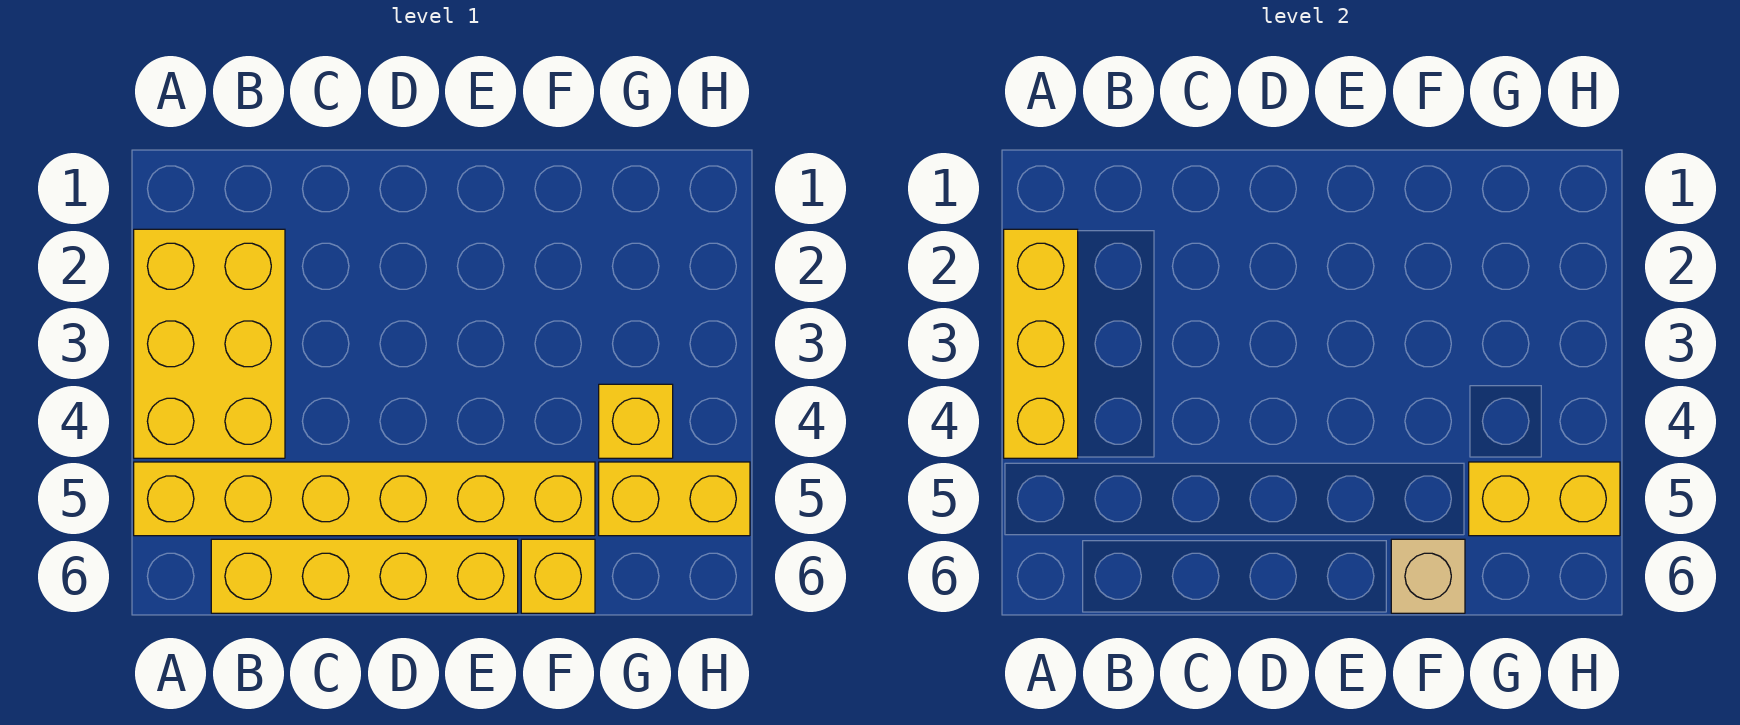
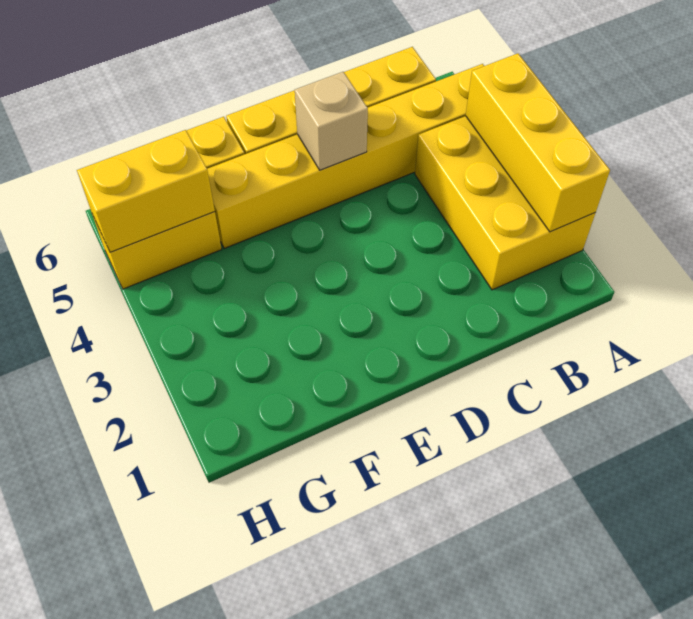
tan 1x1 brick [1391,539,1465,613] -> tan 1x1 brick moved to [295,72,368,170]
yellow 1x1 brick [599,384,673,458] -> none

